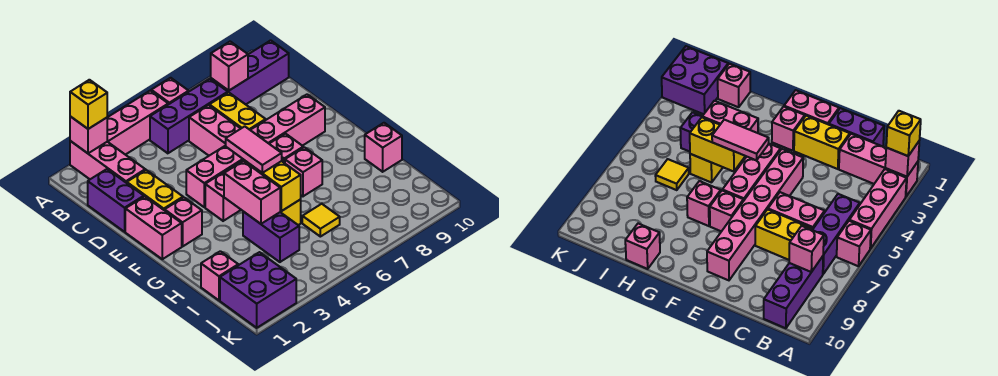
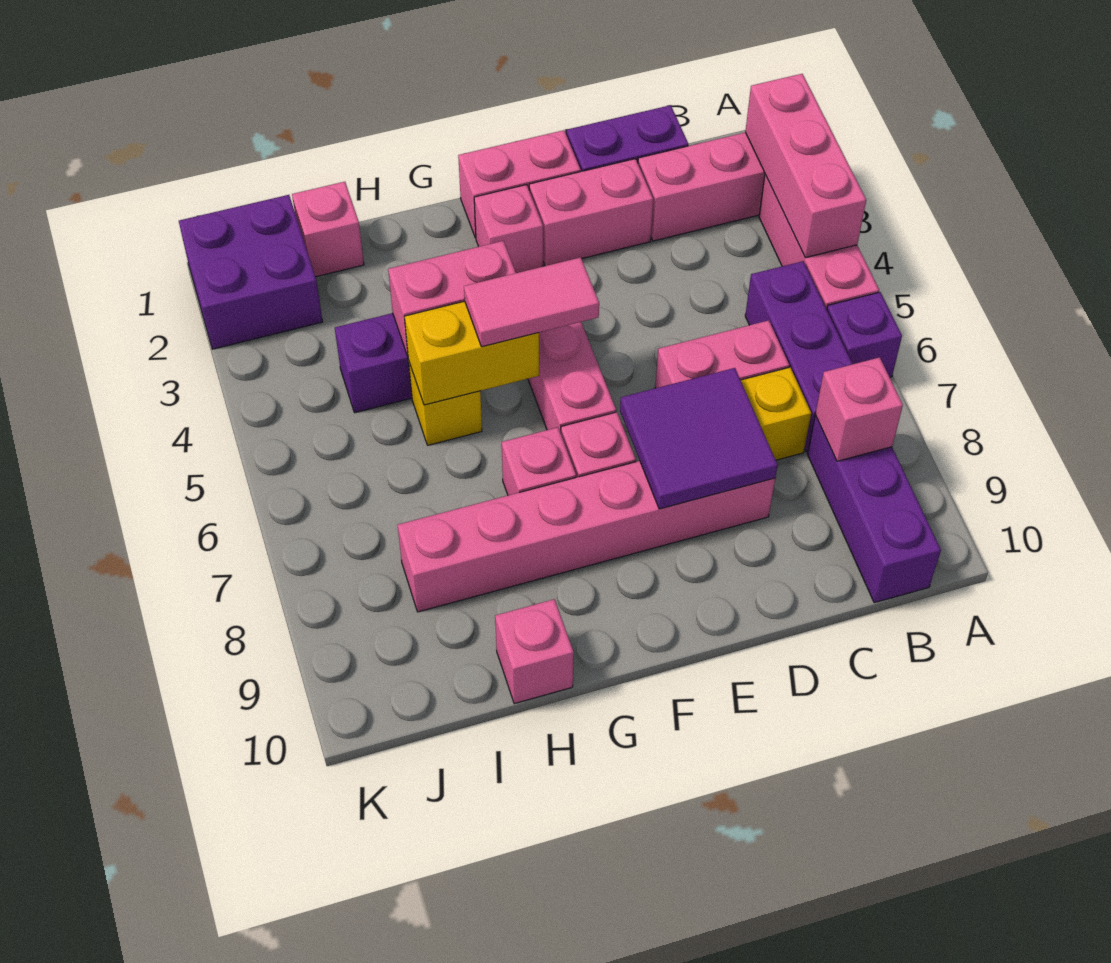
pink 1x1 brick [70,116,107,153] -> pink 1x3 brick [745,74,866,258]
yellow 1x1 brick [70,80,107,129] -> none
pink 1x1 brick [151,78,189,104] -> purple 1x1 brick [827,292,902,377]
yellow 1x2 brick [127,170,183,211] -> pink 1x2 brick [529,159,653,266]
none -> purple 2x2 tile [620,368,778,509]
pink 1x6 brick [186,94,325,207] -> pink 1x6 brick turned to [398,461,775,612]
yellow 1x1 tile [302,204,340,237] -> none

